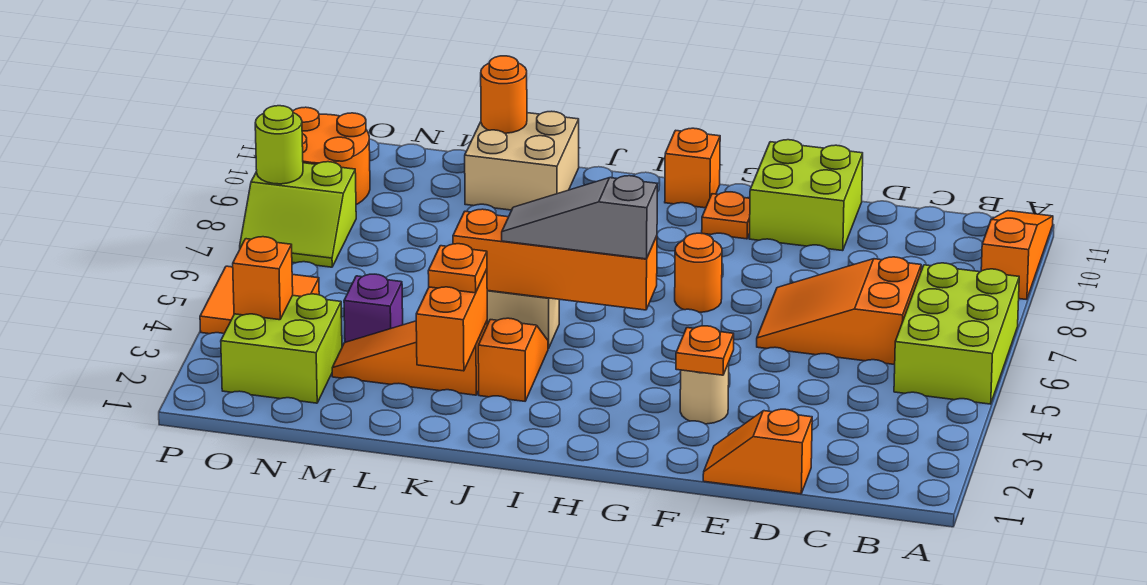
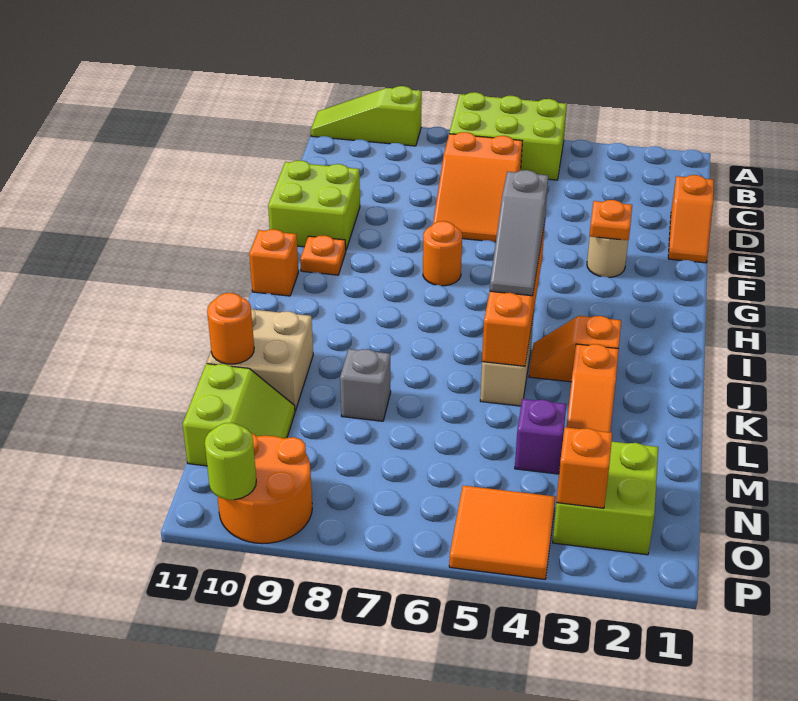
orange 1x3 slope [981,211,1053,300] -> lime 1x3 slope [311,86,422,146]
orange 1x2 brick [416,269,487,371] -> none
orange 1x1 plate [428,244,487,293] -> none
none -> grey 1x1 brick [340,349,391,421]
lime 2x2 slope [240,162,356,267] -> lime 2x2 slope moved to [183,364,295,466]
lime 1x1 round brick [255,106,303,184] -> lime 1x1 round brick moved to [205,423,256,500]

